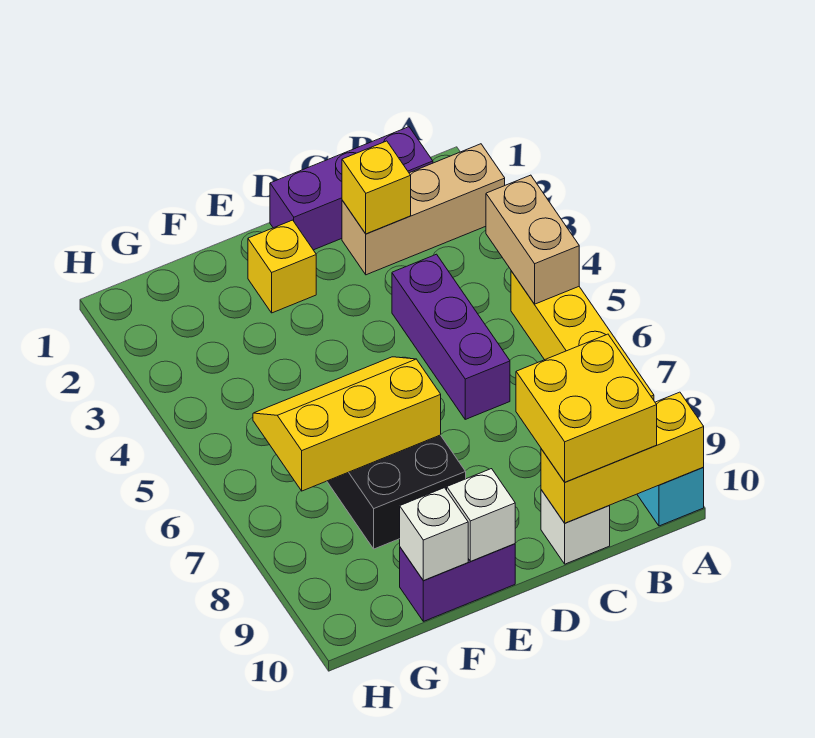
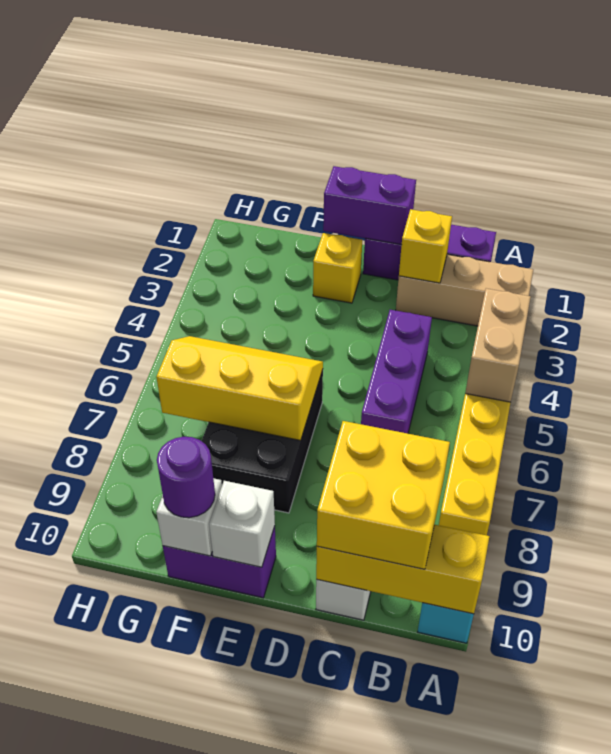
none -> purple 1x2 brick [323,166,416,245]
none -> purple 1x1 round brick [157,437,215,518]

